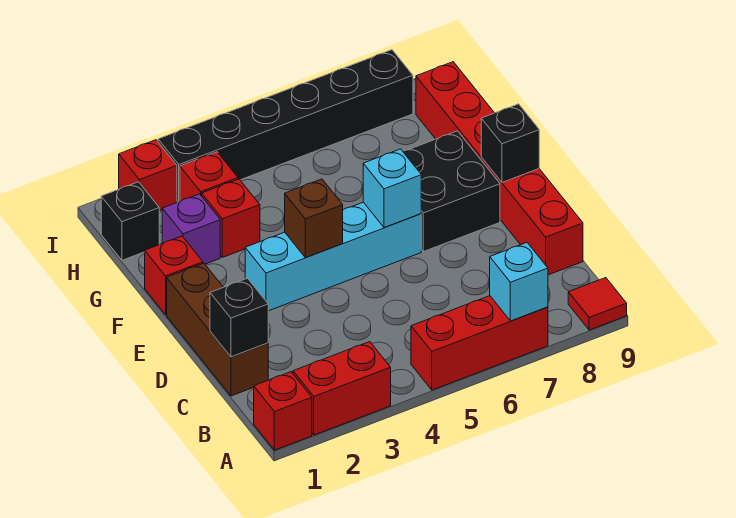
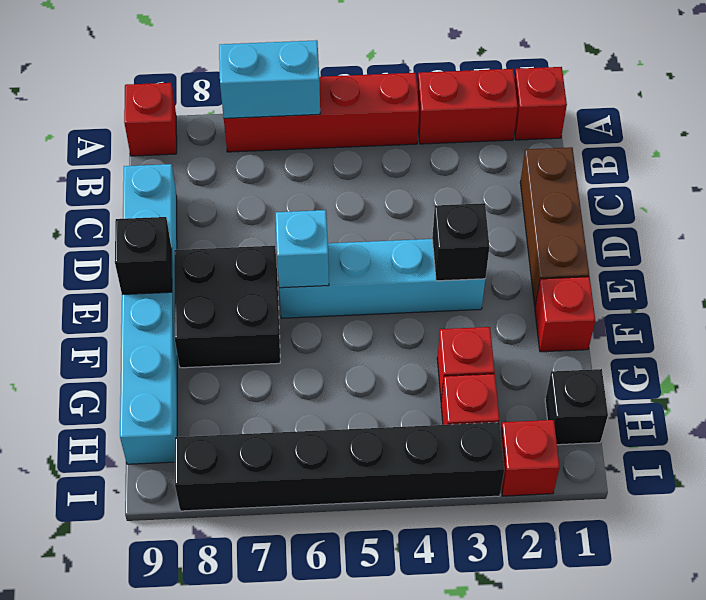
red 1x3 brick [411,296,548,390] -> red 1x4 brick [224,73,419,152]
cyan 1x1 brick [490,243,548,321] -> cyan 1x2 brick [219,40,320,118]
red 1x1 tile [568,278,627,330] -> red 1x1 brick [124,83,177,156]
black 1x1 brick [210,278,268,357] -> black 1x1 brick moved to [432,203,489,281]
red 1x6 brick [416,62,583,275] -> cyan 1x6 brick [120,164,177,464]
brown 1x1 brick [285,179,343,258] -> none
purple 1x1 brick [162,194,220,264] -> none

